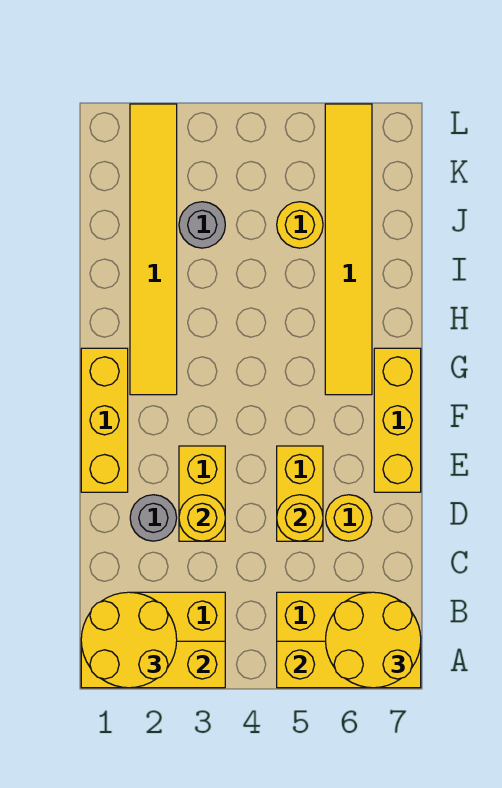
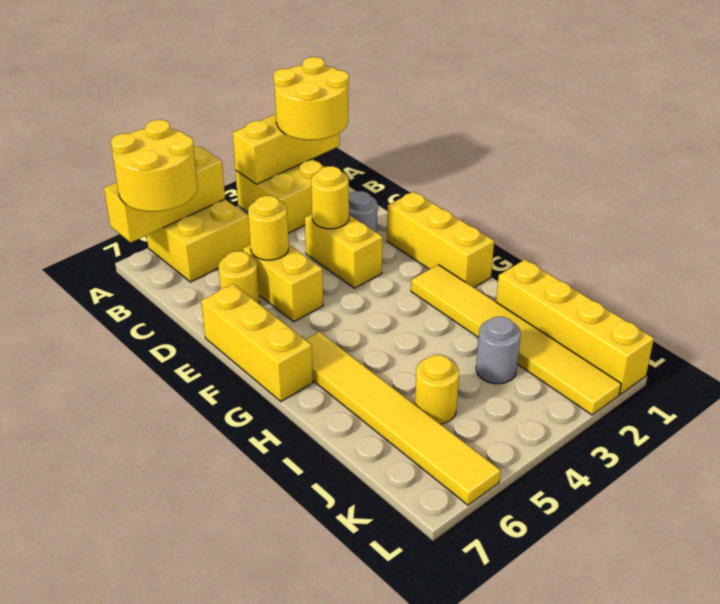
none -> yellow 1x4 brick [496,260,654,395]

